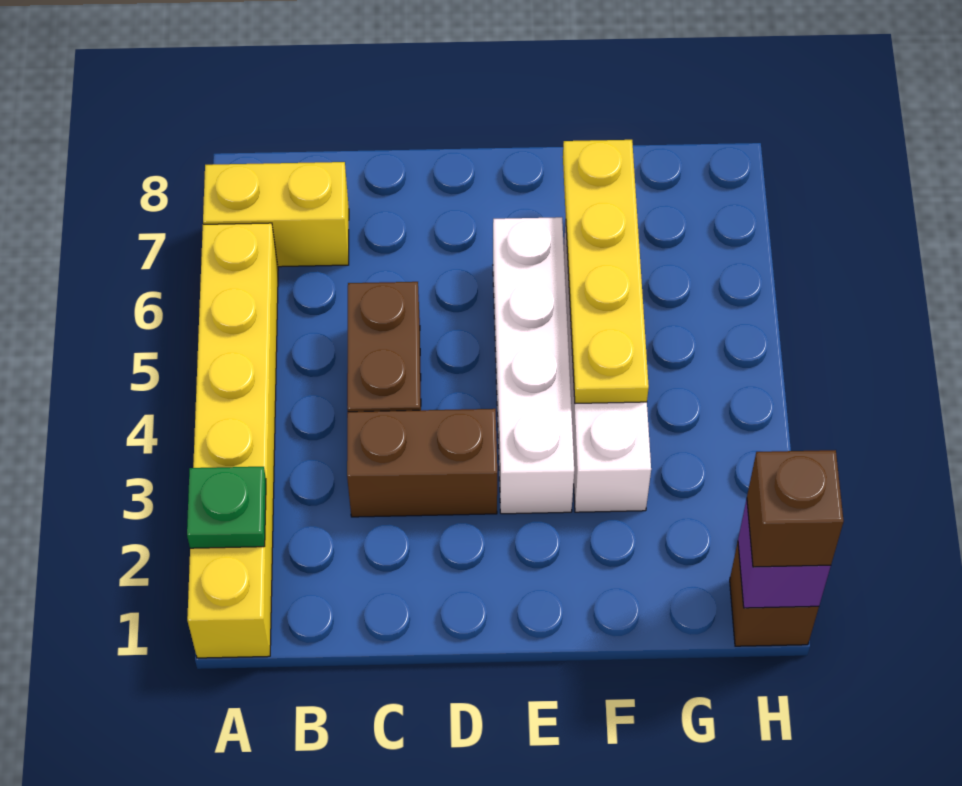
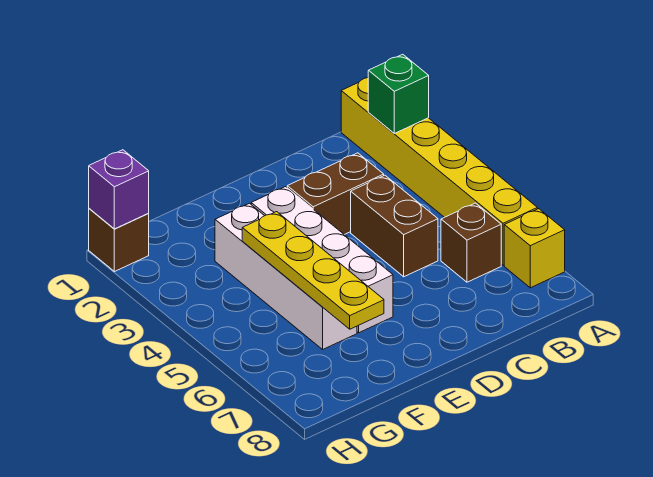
green 1x1 plate [187,467,266,548] -> green 1x1 brick [368,54,429,133]
yellow 1x2 brick [203,162,349,267] -> yellow 1x1 brick [504,209,565,288]
brown 1x1 brick [747,450,844,567] -> brown 1x1 brick moved to [441,203,501,282]

